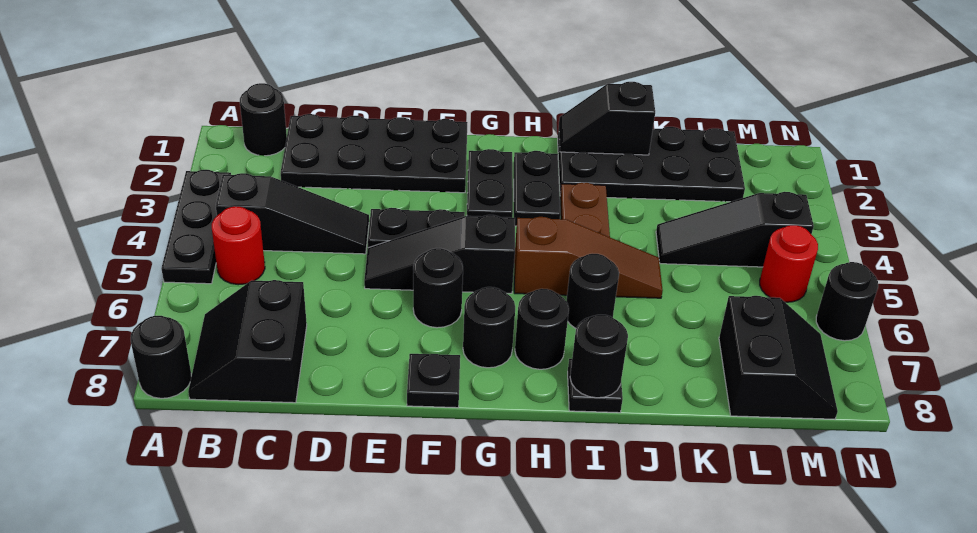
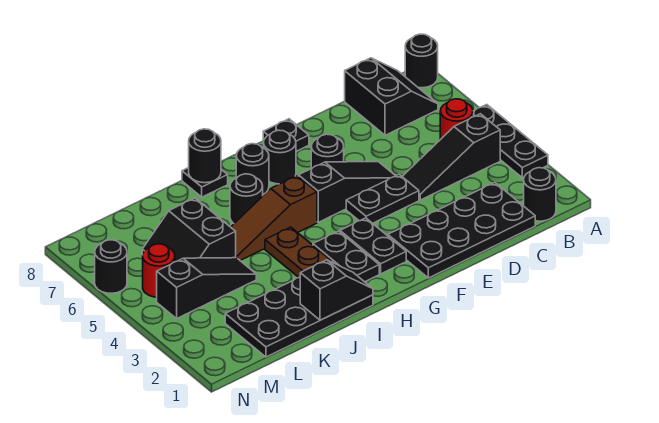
black 2x2 slope [719,296,838,419] -> black 2x2 slope moved to [142,198,236,262]

